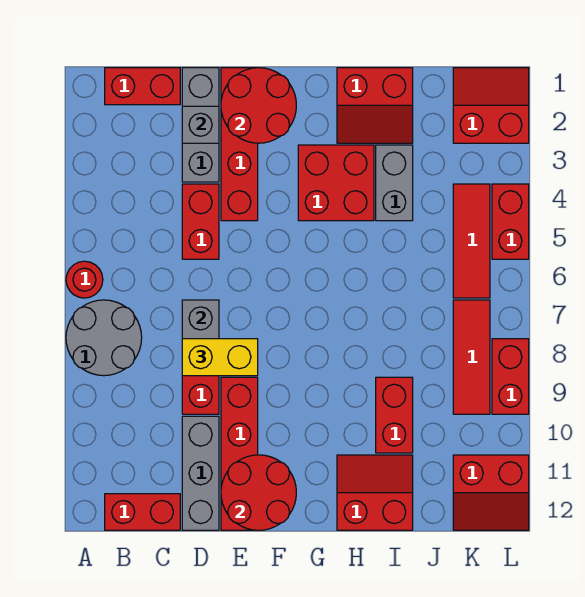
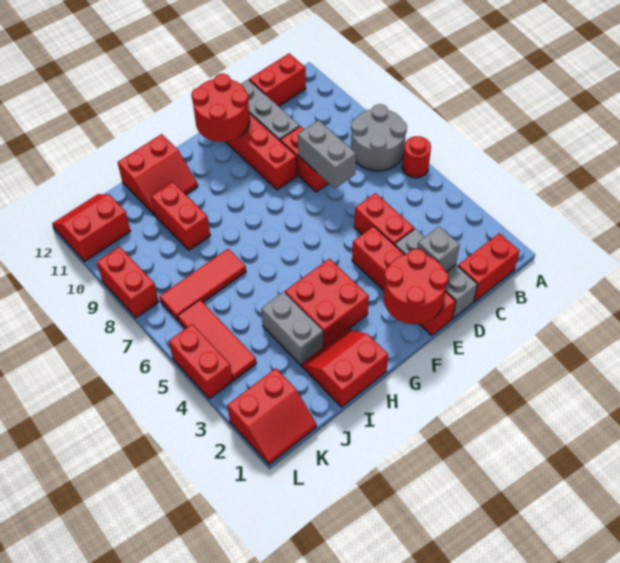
yellow 1x2 brick [182,339,258,376] -> none
red 1x3 tile [453,300,490,414] -> red 1x3 tile turned to [159,249,246,320]

